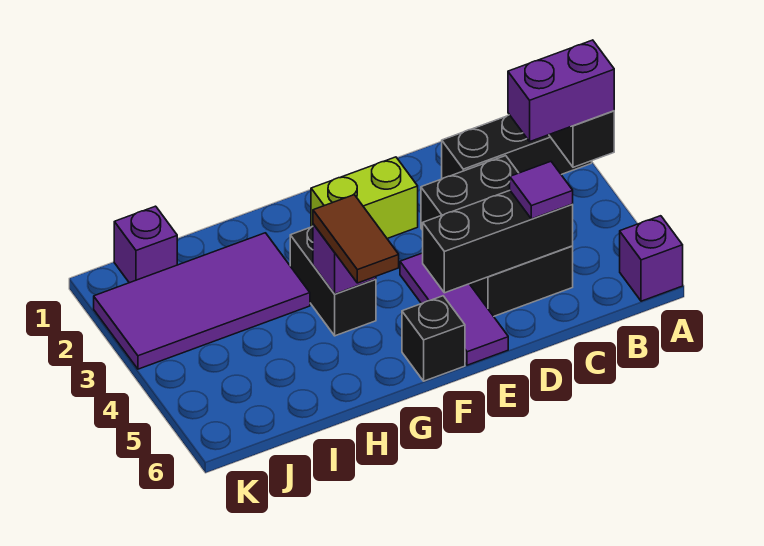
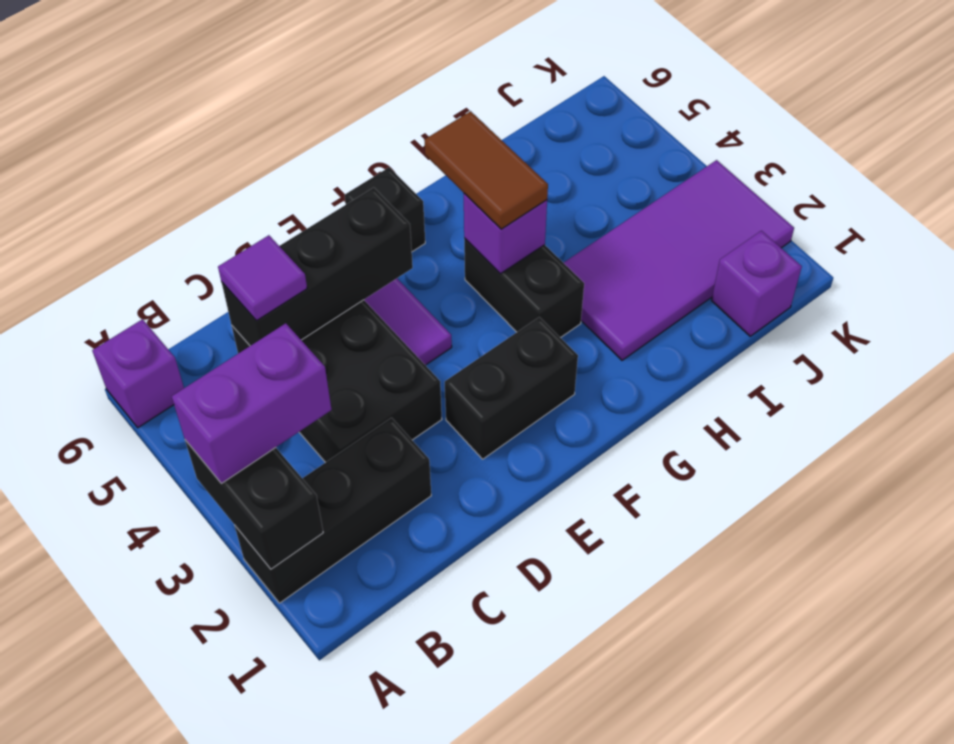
lime 1x2 brick [311,157,418,239] -> black 1x2 brick [445,317,578,459]

